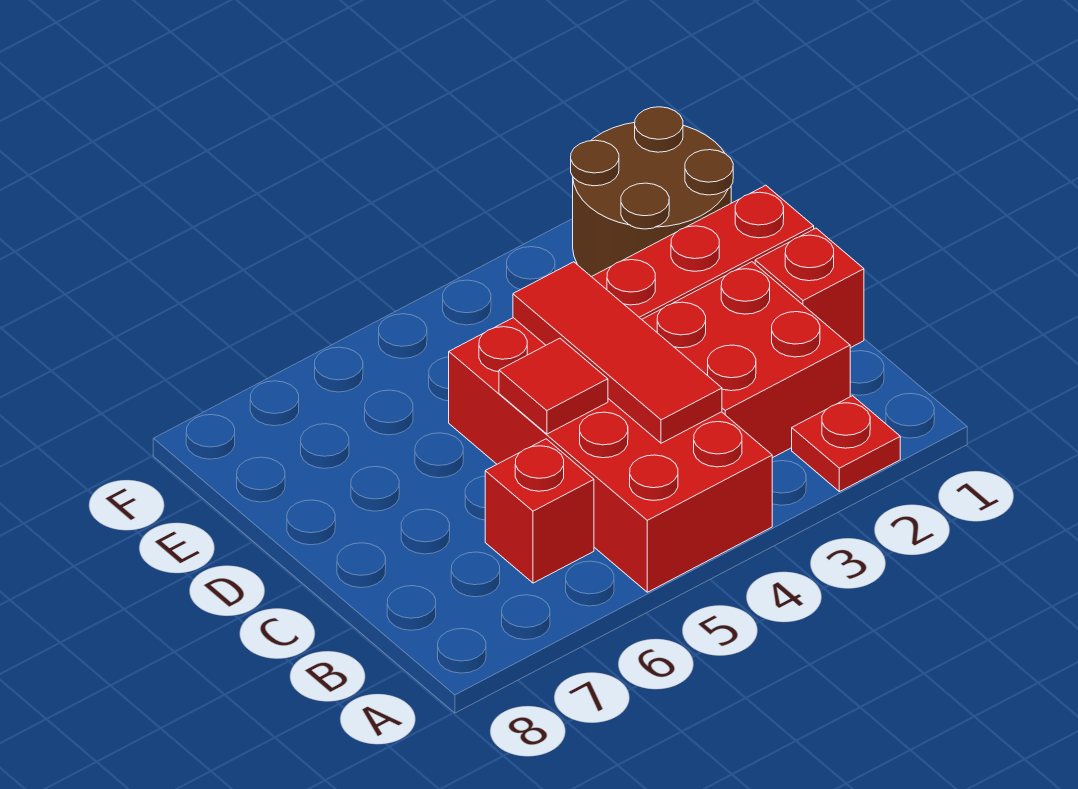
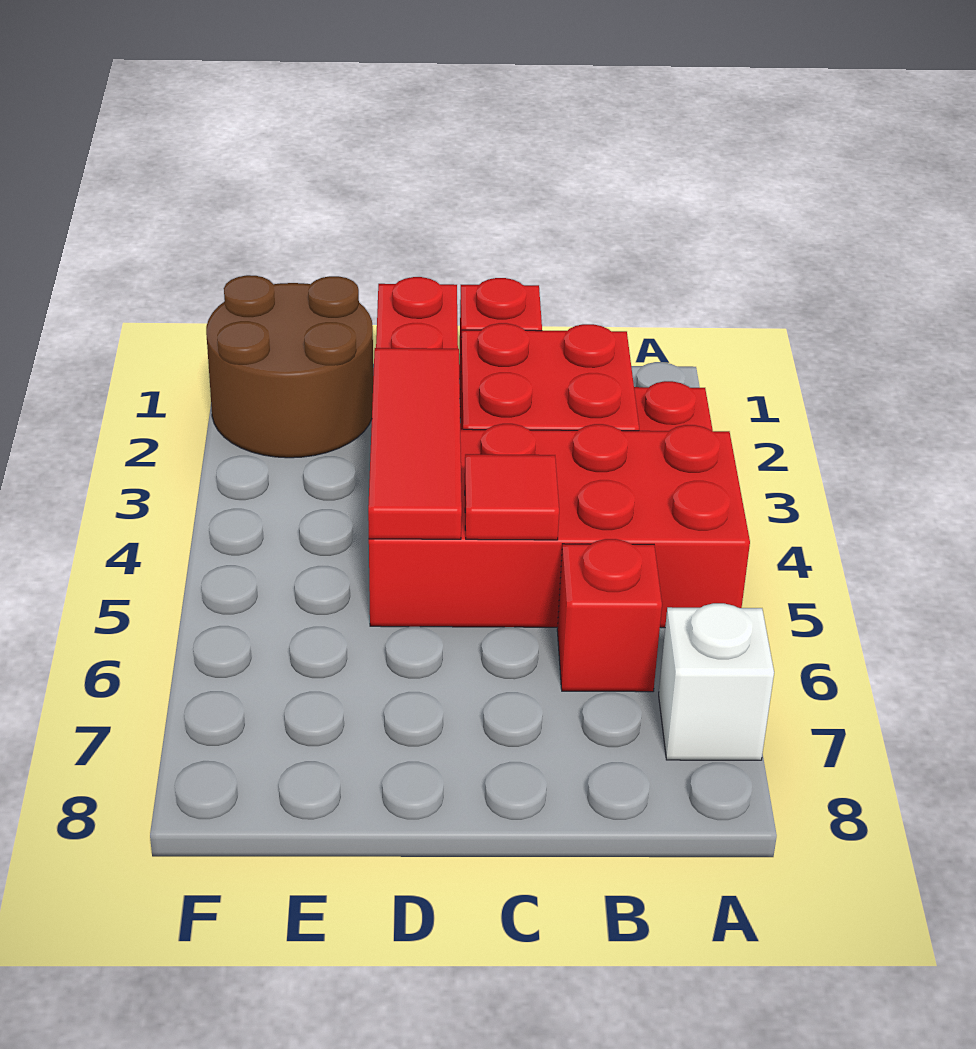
none -> white 1x1 brick [659,603,774,760]
red 1x3 tile [513,262,722,443] -> red 1x3 tile turned to [368,348,462,539]

